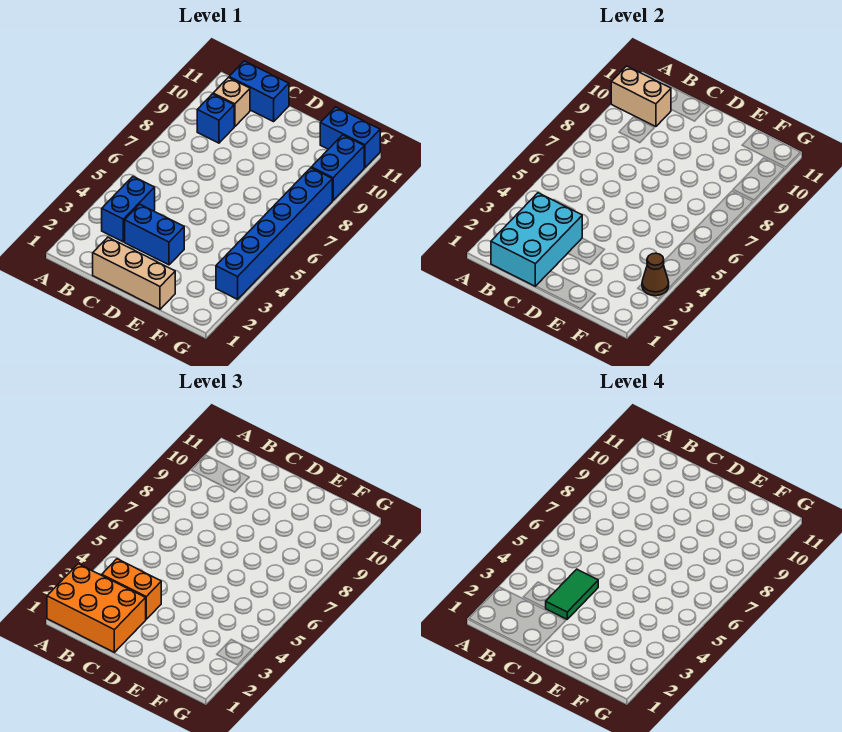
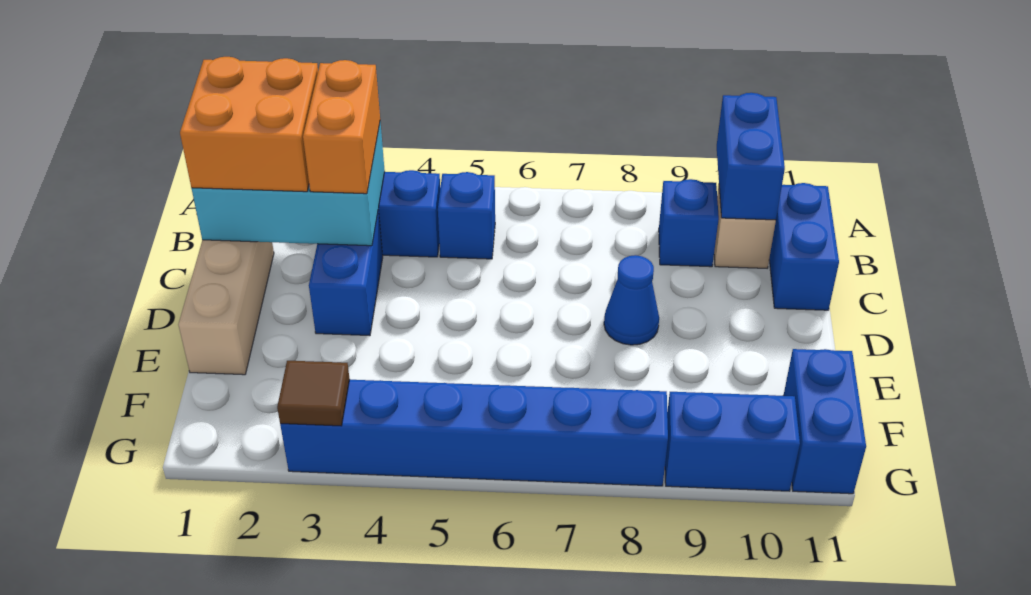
orange 2x3 brick [47,564,146,652] -> orange 2x2 brick [180,57,318,192]
tan 1x2 brick [611,66,671,127] -> blue 1x2 brick [717,93,785,220]
none -> blue 1x1 brick [438,172,495,259]
green 1x2 tile [546,569,598,619] -> none
none -> blue 1x1 cone [604,255,659,345]
brown 1x1 cone [642,253,669,296] -> brown 1x1 tile [277,361,350,426]

